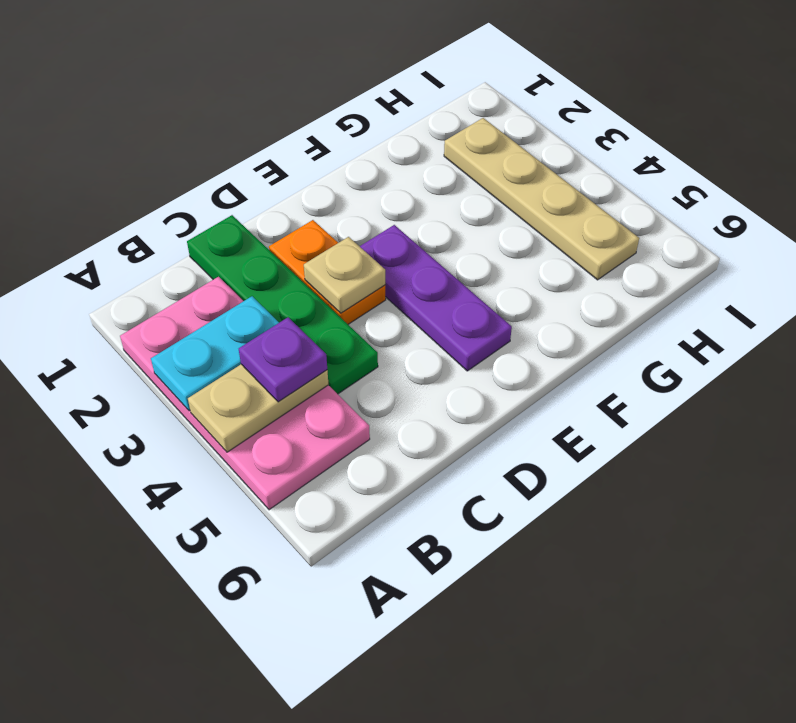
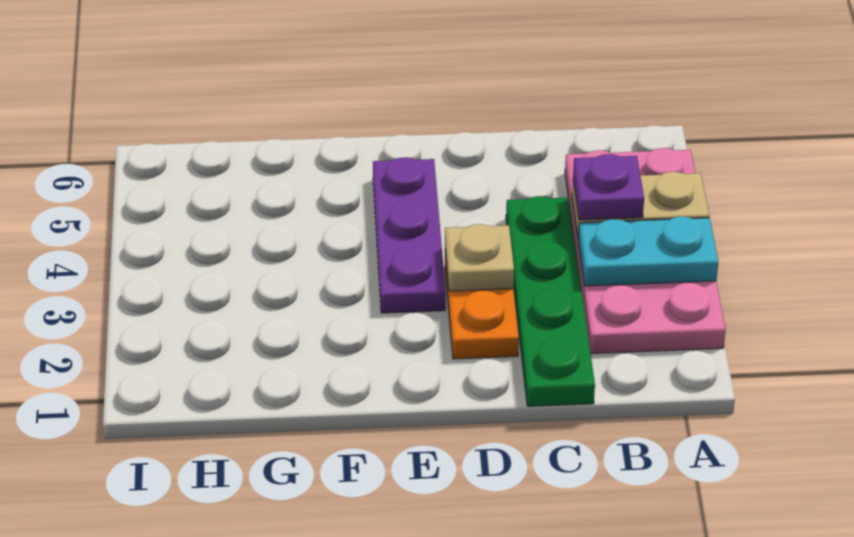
tan 1x4 plate [444,118,639,280] -> none

